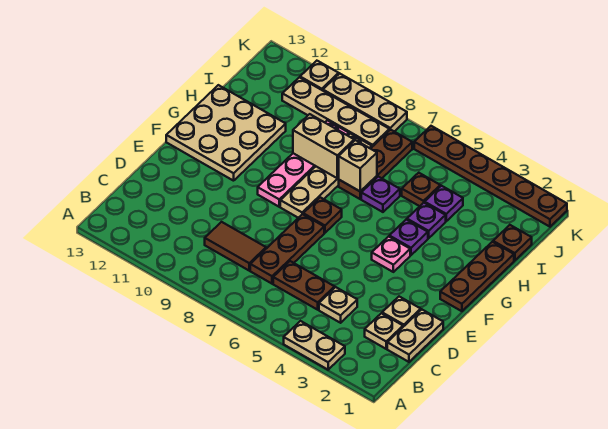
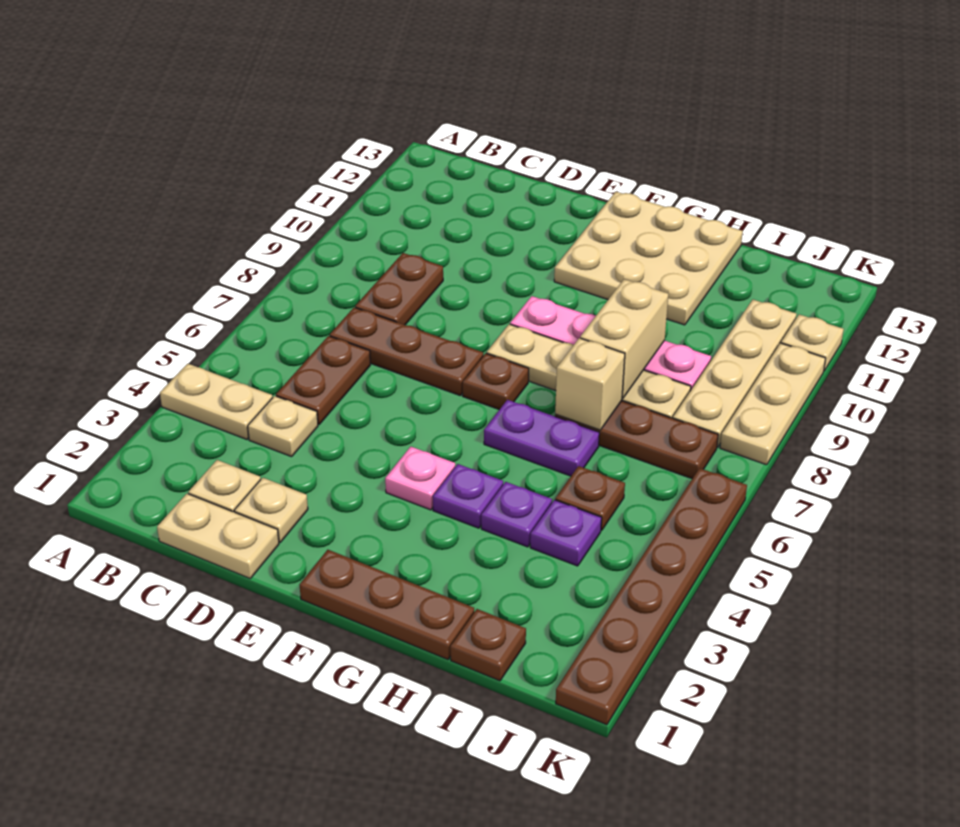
tan 1x2 plate [284,321,345,370] -> tan 1x2 plate turned to [160,364,273,440]
brown 1x2 tile [205,222,266,270] -> brown 1x2 plate [355,253,443,325]
purple 1x1 plate [361,177,400,212] -> purple 1x2 plate [484,400,599,476]

